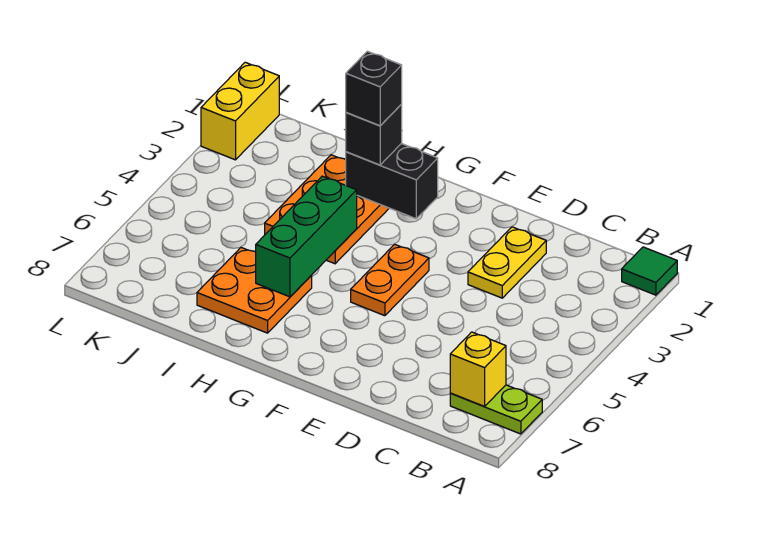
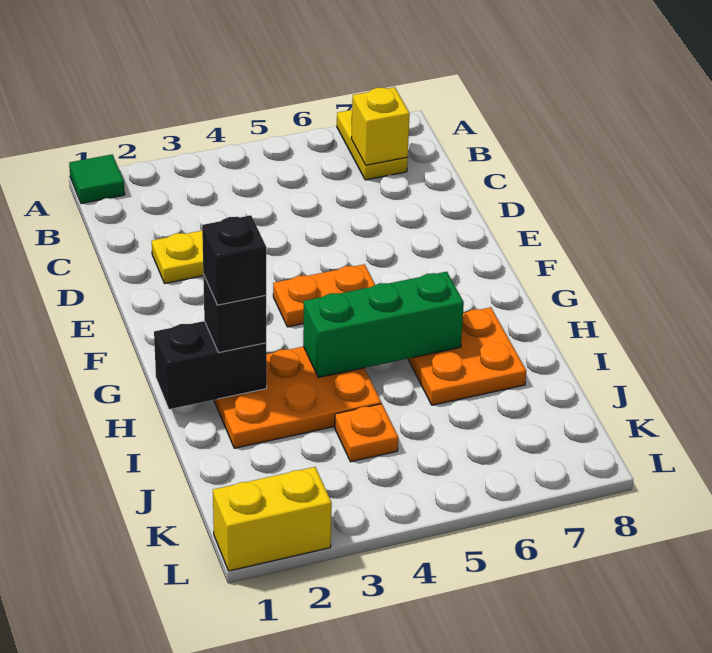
lime 1x2 plate [450,385,542,434] -> yellow 1x2 plate [337,110,408,180]
black 1x2 brick [346,144,438,219] -> black 1x2 brick turned to [154,321,267,409]
none -> orange 1x1 plate [335,404,398,462]

